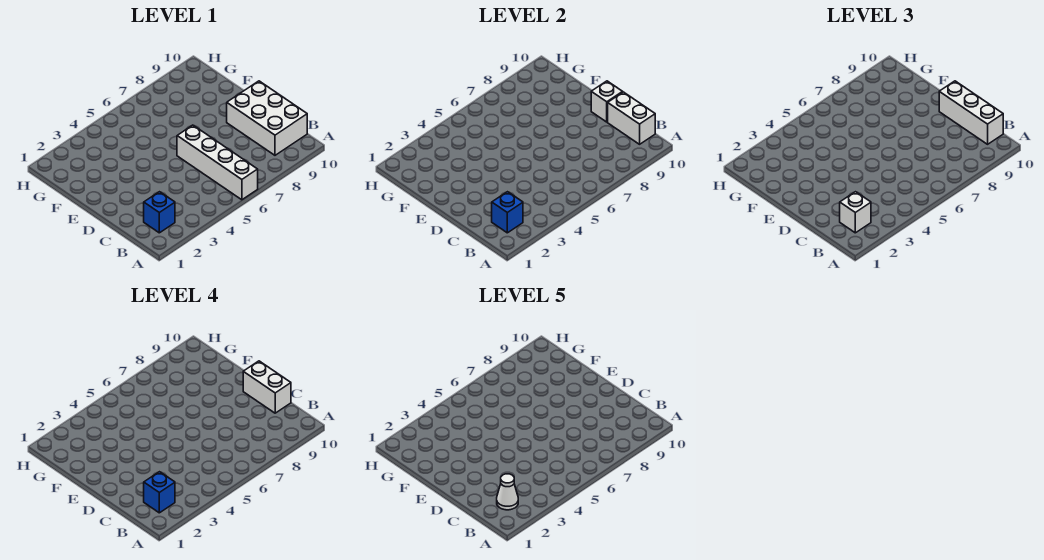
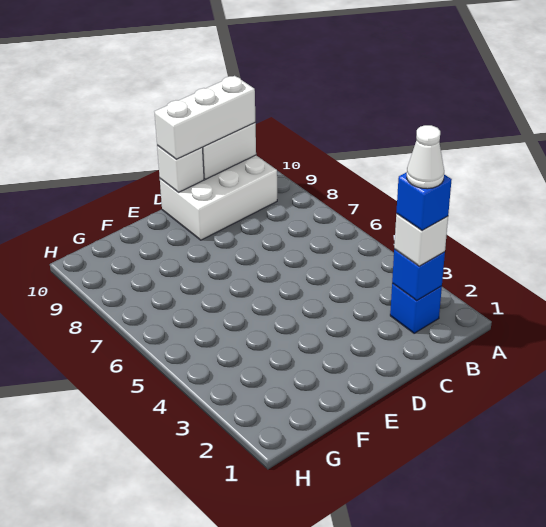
white 1x4 brick [177,125,258,200] -> none
white 1x2 brick [243,361,291,413] -> none

